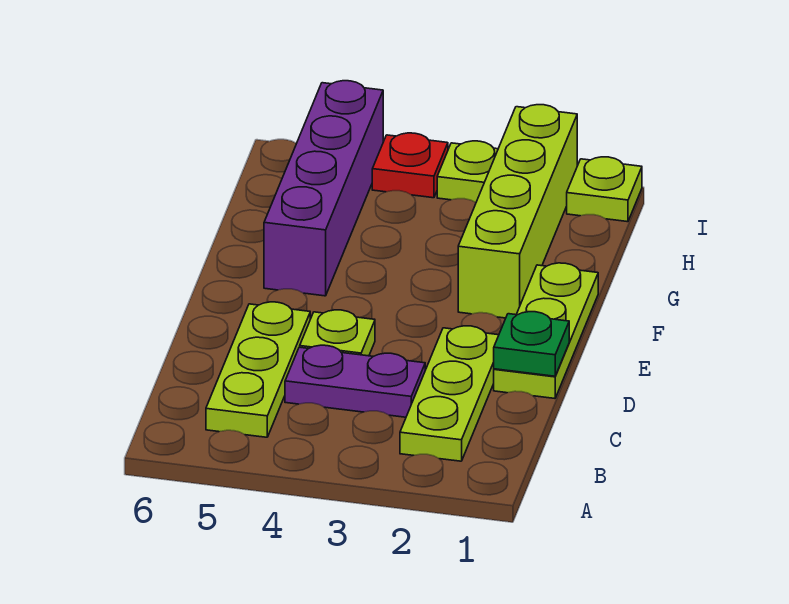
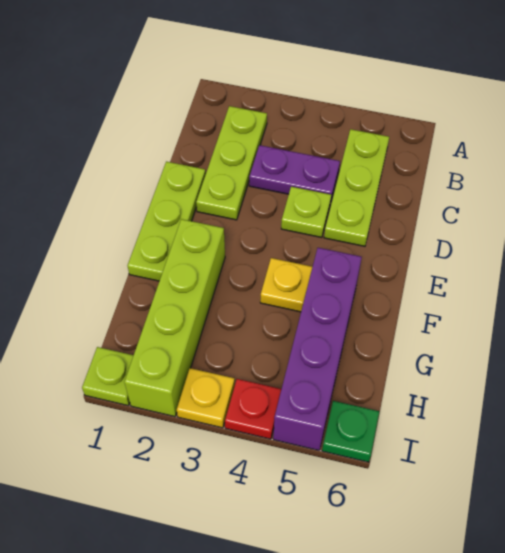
green 1x1 plate [494,312,569,376] -> green 1x1 plate moved to [322,401,379,462]
none -> yellow 1x1 plate [260,258,312,312]
lime 1x1 plate [437,141,498,202] -> yellow 1x1 plate [177,368,235,428]

